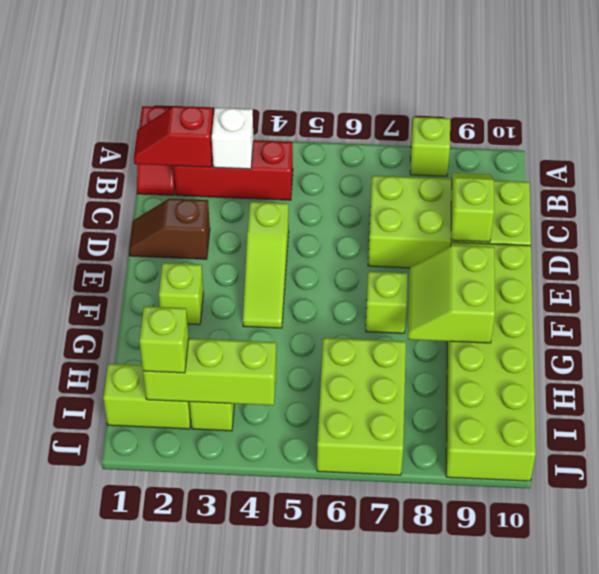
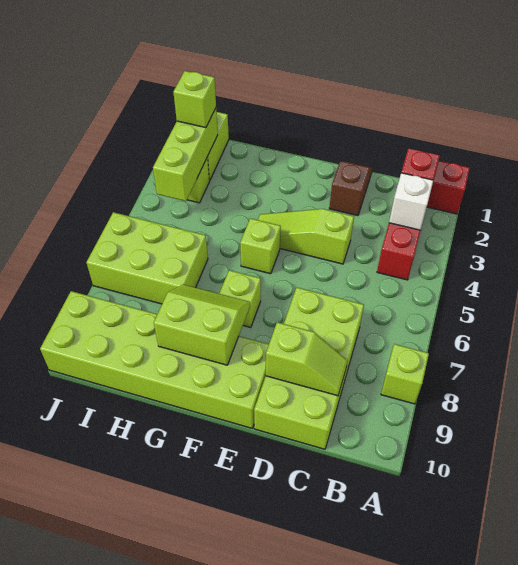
lime 1x1 brick [159,263,203,325] -> lime 1x1 brick moved to [240,218,281,274]

